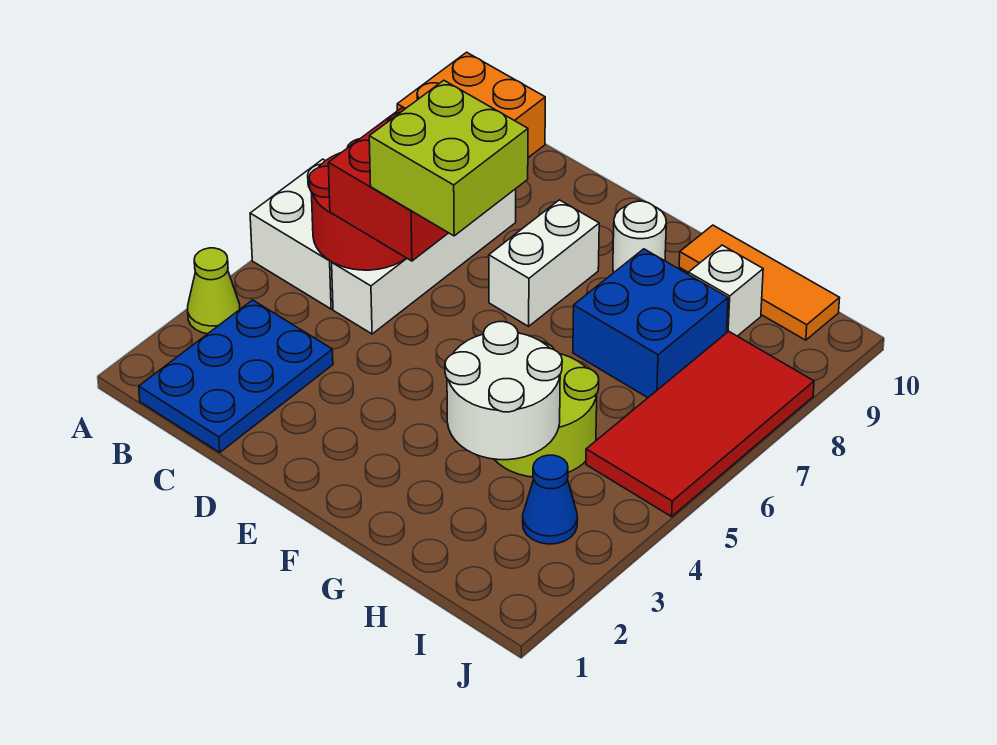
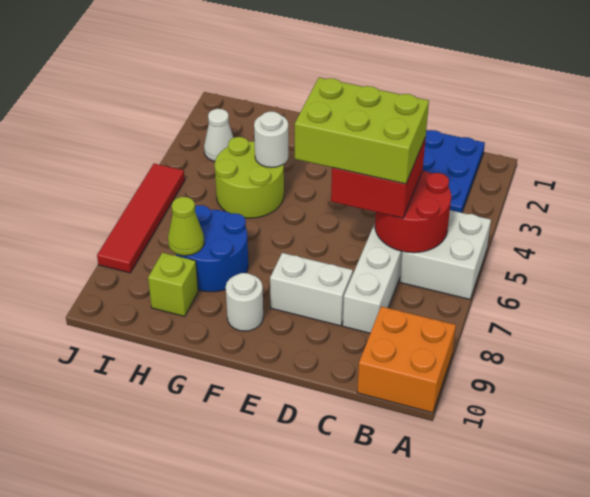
lime 1x1 cone [188,248,240,334] -> lime 1x1 cone moved to [168,197,204,256]
lime 2x2 brick [369,80,528,236] -> lime 2x3 brick [295,78,429,184]
white 1x2 brick [489,200,599,326] -> white 1x2 brick turned to [270,253,353,326]
white 2x2 round brick [445,322,562,460] -> white 1x1 round brick [254,111,288,168]
blue 2x2 brick [573,249,728,398] -> blue 2x2 round brick [176,205,248,292]
orange 1x3 tile [679,225,840,340] -> none
white 1x1 brick [688,245,763,336] -> lime 1x1 brick [148,253,198,316]
blue 1x1 cone [523,455,578,544] -> white 1x1 cone [204,109,233,161]
red 2x4 tile [586,331,814,517] -> red 1x4 tile [97,164,185,273]

